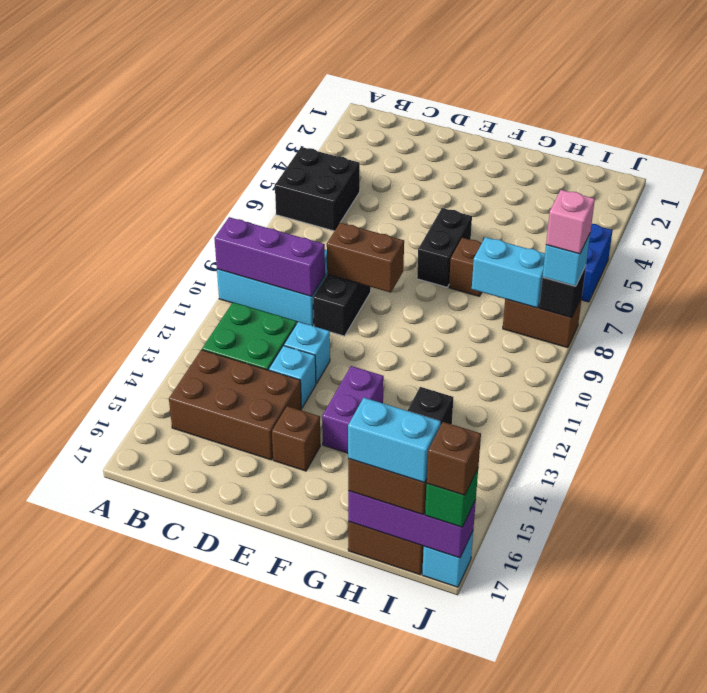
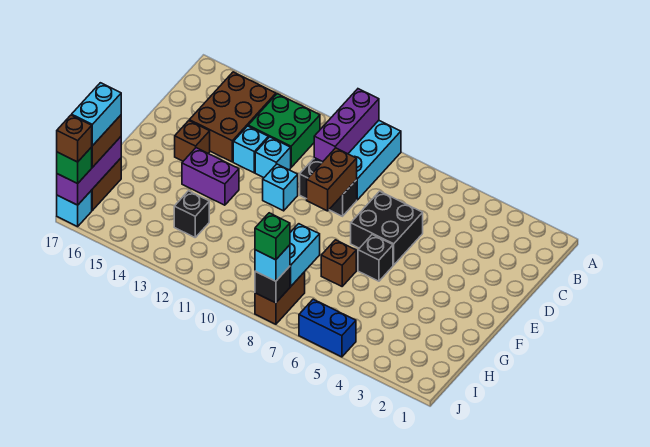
black 2x2 brick [275,147,360,231] -> black 2x2 brick moved to [351,191,423,265]
none -> cyan 1x1 brick [263,164,298,211]
black 1x2 brick [417,208,472,287] -> black 1x1 brick [358,235,393,281]
pink 1x1 brick [546,190,595,254] -> green 1x1 brick [255,213,290,260]

